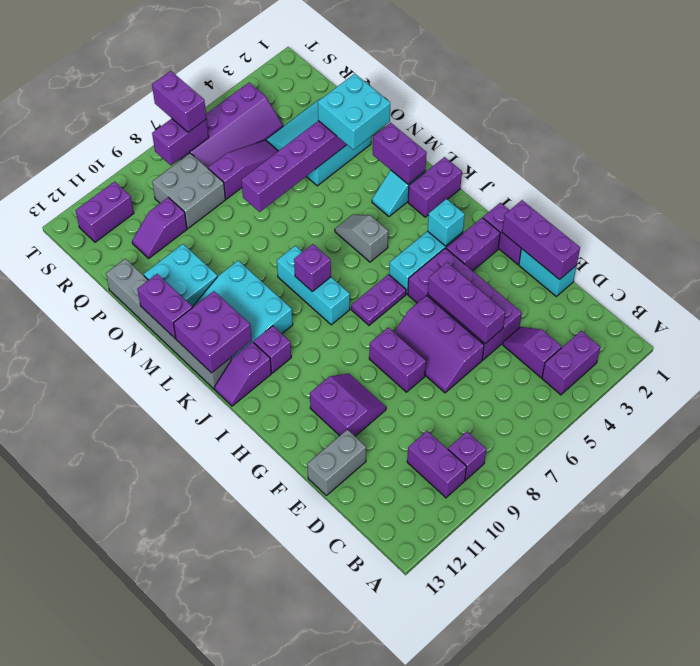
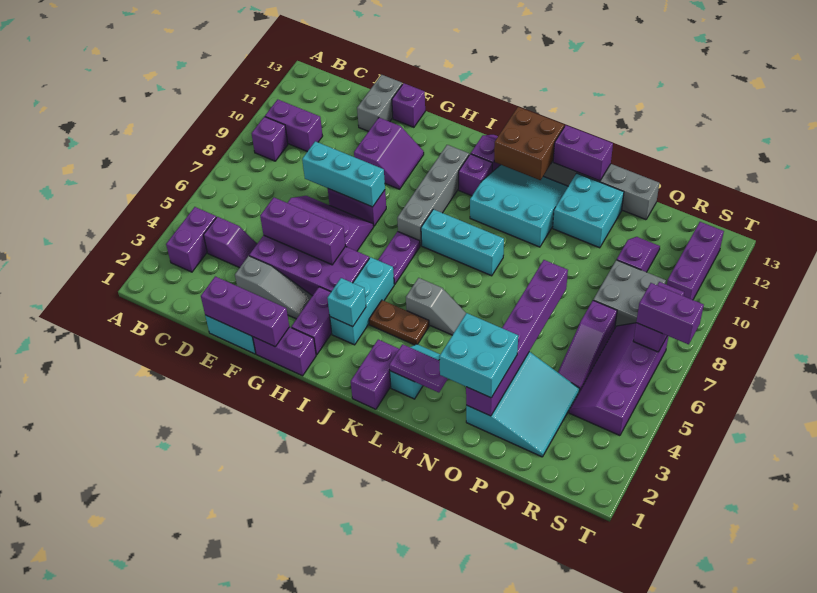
none -> grey 1x3 slope [235,256,312,319]
none -> cyan 1x3 brick [302,141,385,207]
purple 2x2 slope [310,373,386,436] -> purple 2x2 slope turned to [354,118,424,189]
none -> grey 1x4 brick [397,145,469,246]
none -> brown 1x2 plate [369,300,429,345]
purple 1x1 brick [294,244,331,292] -> purple 1x1 brick moved to [392,83,425,127]
purple 2x2 brick [174,291,252,373] -> brown 2x2 brick [494,107,564,180]
purple 1x2 brick [373,123,427,184] -> purple 1x2 plate [389,344,448,393]
purple 1x2 brick [76,182,134,242] -> purple 1x3 brick [667,222,724,300]

